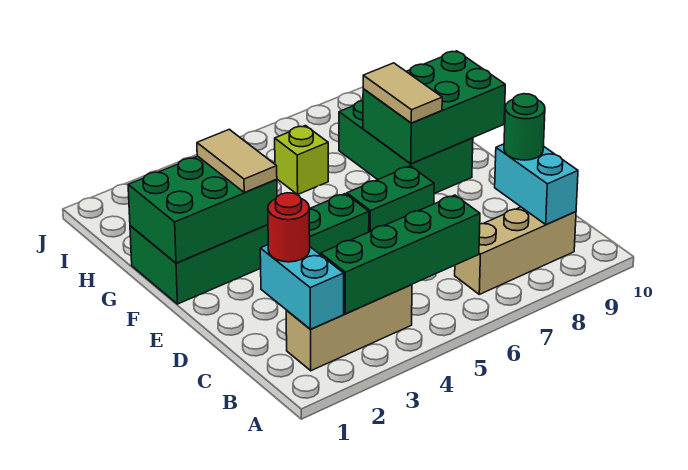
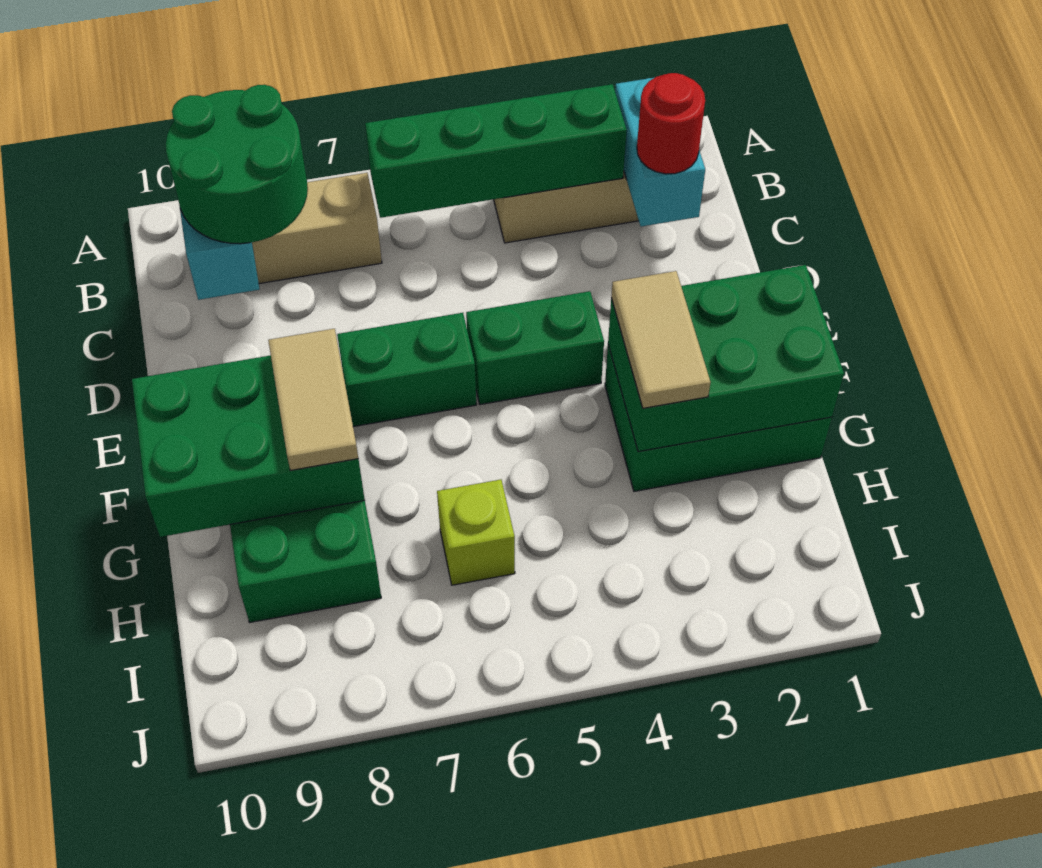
green 1x1 round brick [504,94,545,160] -> green 2x2 round brick [166,85,308,244]

